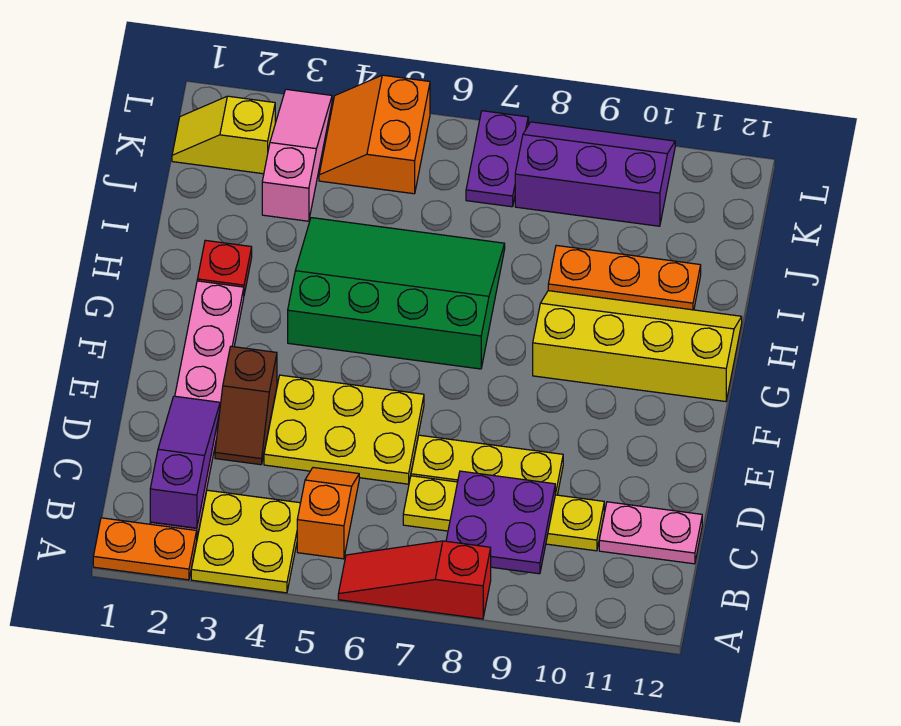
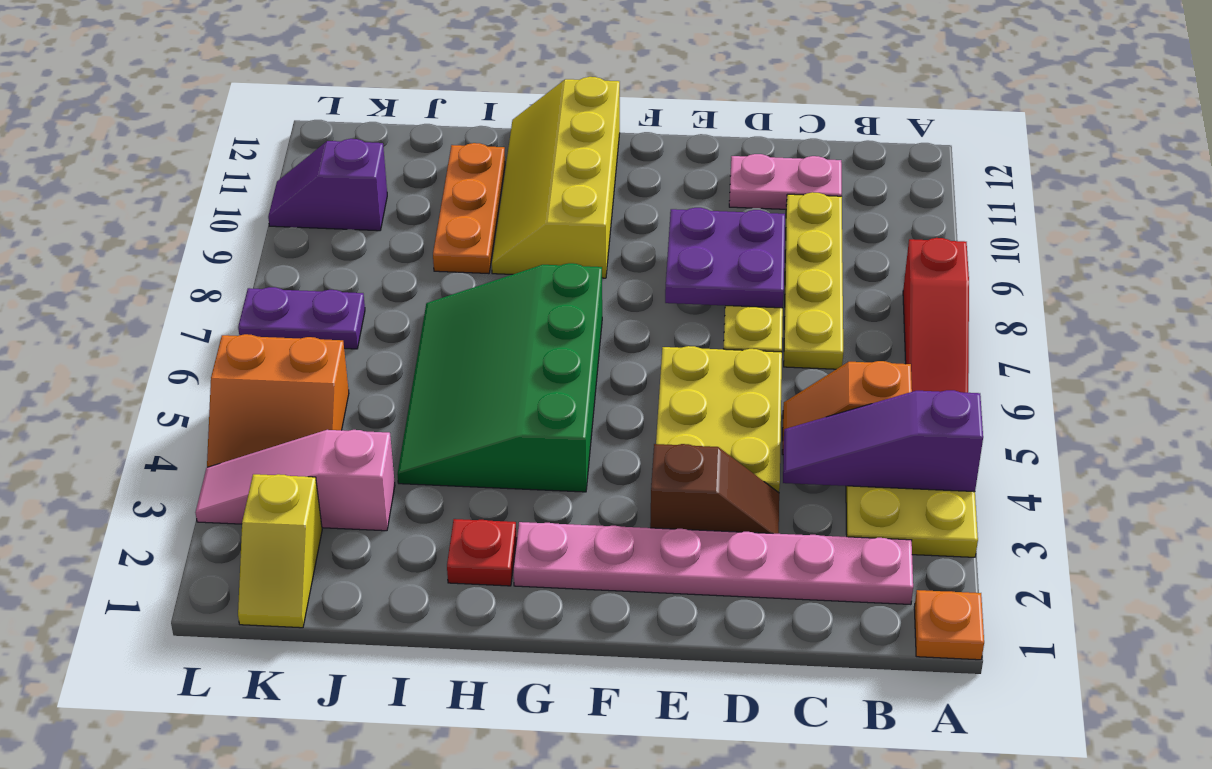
orange 1x2 plate [93,518,197,580] -> orange 1x1 plate [914,590,984,660]
purple 1x3 slope [150,396,220,528] -> purple 1x3 slope moved to [783,390,983,492]
purple 2x2 plate [446,471,555,574] -> purple 2x2 plate moved to [665,208,785,308]
pink 1x2 plate [599,502,702,564] -> pink 1x2 plate turned to [729,154,842,209]
purple 2x3 slope [515,122,675,226] -> purple 1x2 slope [268,139,387,231]

